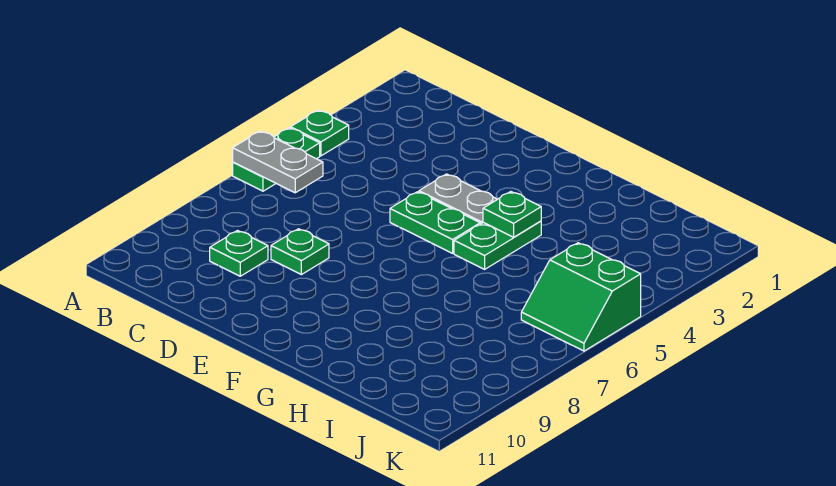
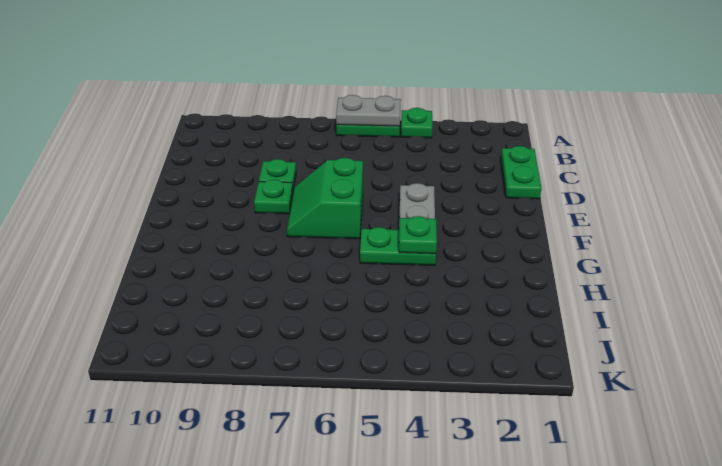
grey 1x2 plate [233,131,323,193] -> grey 1x2 plate turned to [336,95,401,126]
green 1x1 plate [210,231,268,276] -> green 1x1 plate moved to [254,179,293,214]
green 1x2 plate [390,192,480,253] -> green 1x2 plate moved to [501,146,541,199]
green 2x2 slope [521,243,641,351] -> green 2x2 slope moved to [287,158,363,239]

